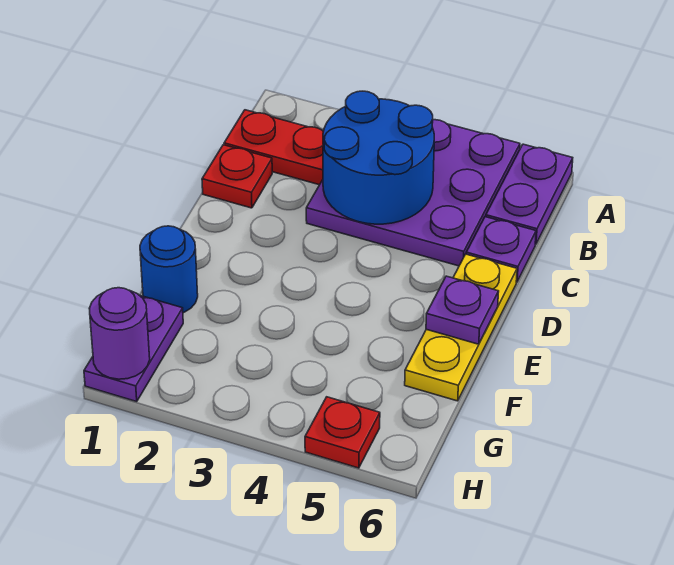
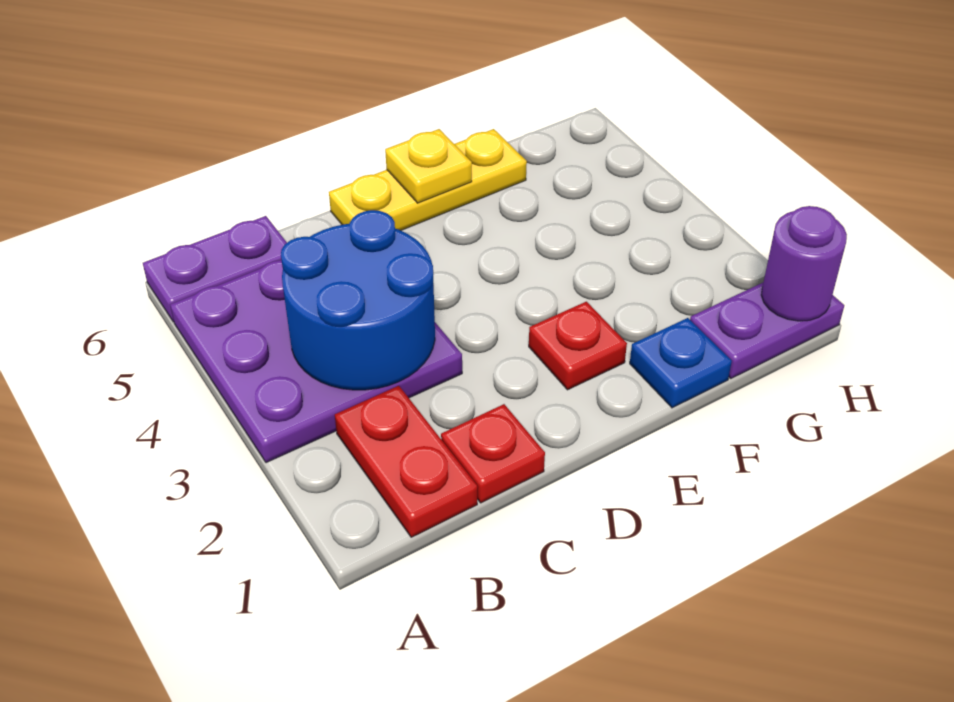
purple 1x1 plate [466,217,536,282] -> none
purple 1x1 plate [426,276,499,344] -> yellow 1x1 plate [385,129,472,203]
blue 1x1 round brick [140,226,198,313] -> blue 1x1 plate [630,318,732,408]
red 1x1 plate [305,397,380,468] -> red 1x1 plate moved to [529,302,627,390]

